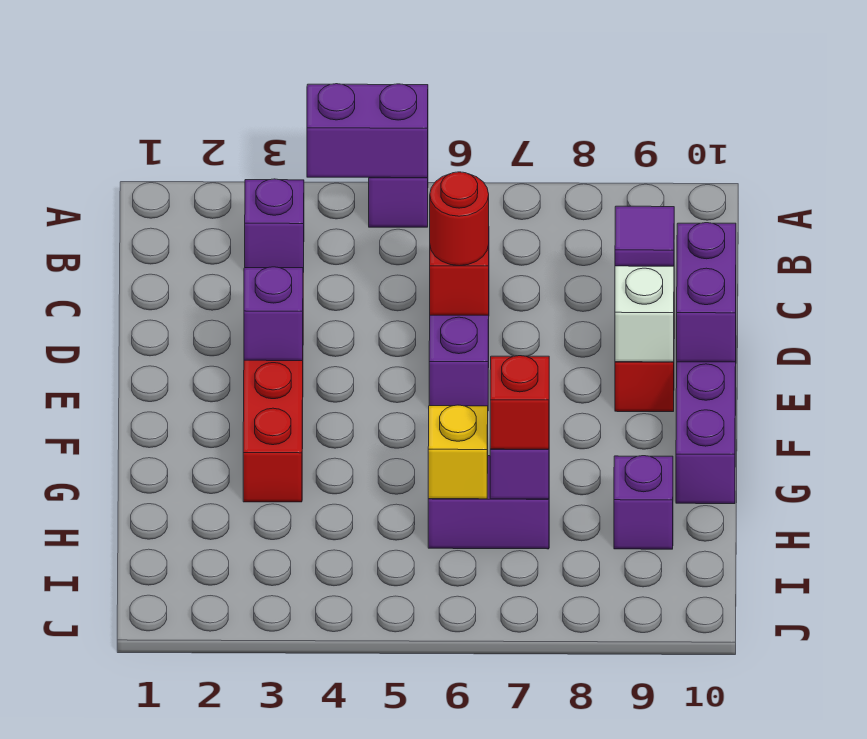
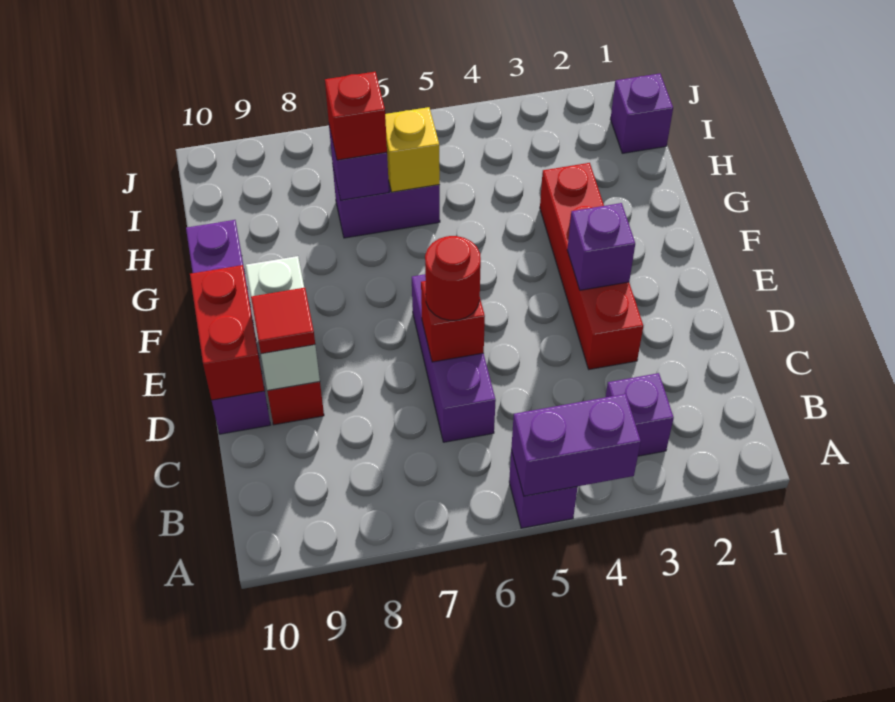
purple 1x1 tile [615,206,674,266] -> red 1x1 tile [251,288,315,354]
purple 1x2 brick [677,223,736,362] -> red 1x2 brick [190,265,265,400]
purple 1x1 brick [614,456,673,549] -> purple 1x1 brick moved to [610,74,673,153]

